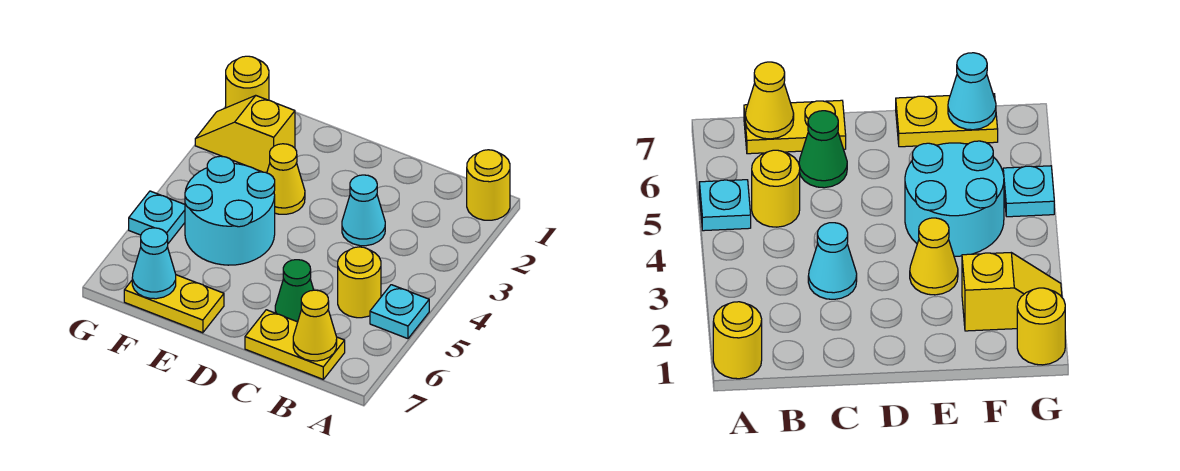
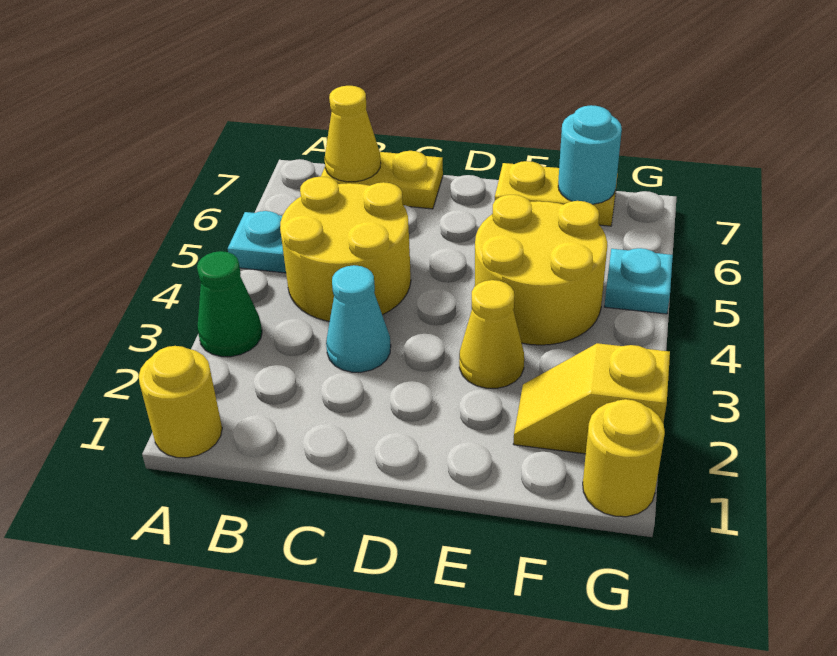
yellow 1x1 round brick [338,247,381,318] -> yellow 2x2 round brick [280,177,411,321]
green 1x1 cone [275,260,314,322] -> green 1x1 cone moved to [197,251,262,357]
cyan 2x2 round brick [185,156,275,265] -> yellow 2x2 round brick [475,195,607,345]
yellow 1x2 slope [195,96,295,173] -> yellow 1x2 slope turned to [514,343,670,454]
cyan 1x1 cone [132,228,176,299] -> cyan 1x1 round brick [558,105,622,204]

